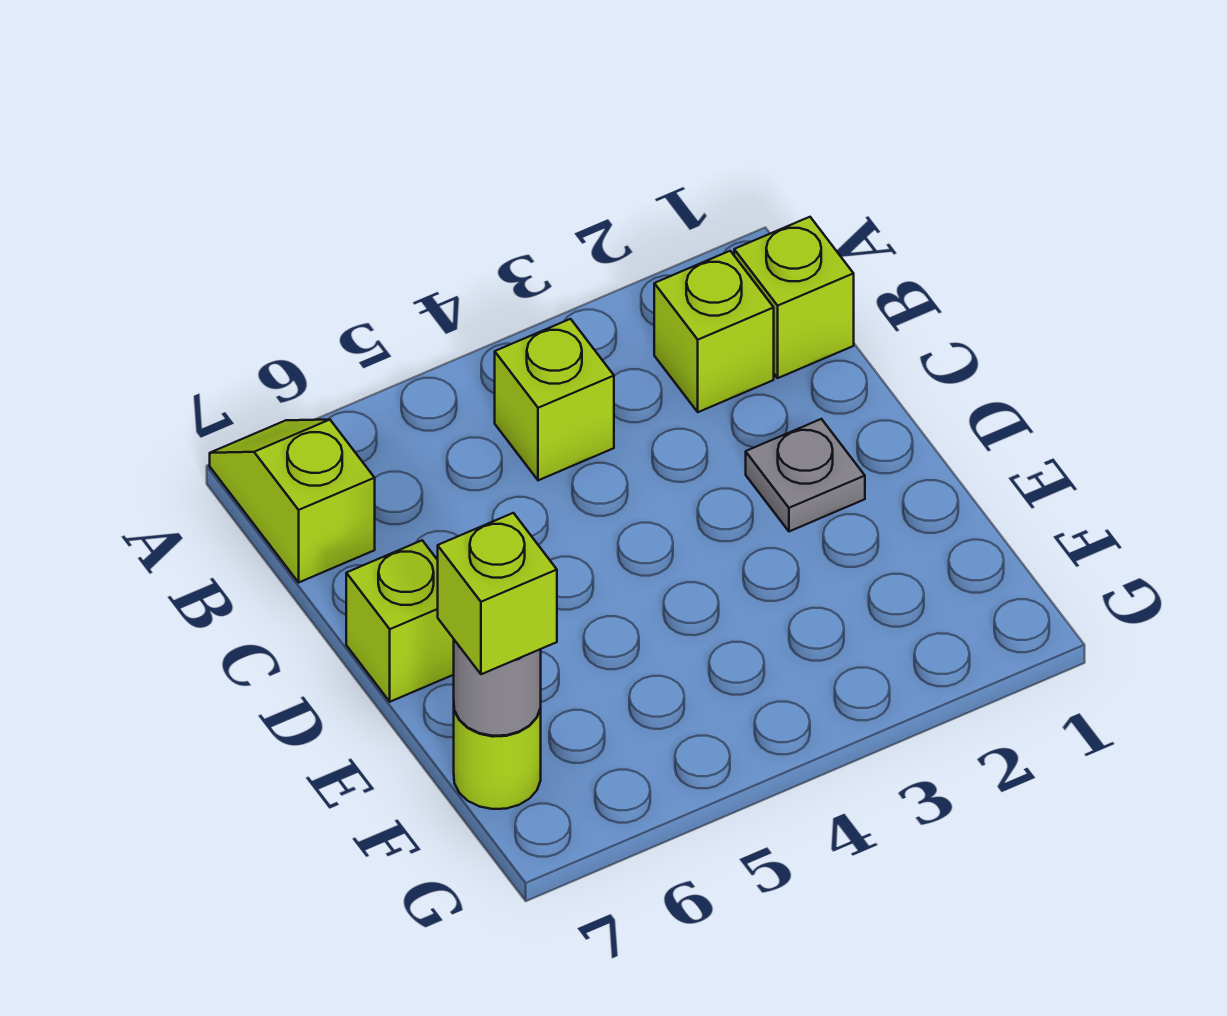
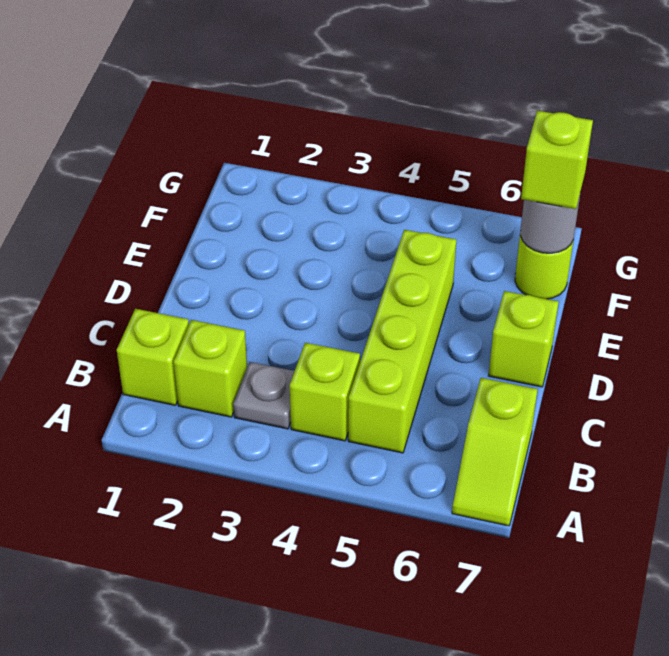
none -> lime 1x4 brick [348,230,456,453]
grey 1x1 plate [746,419,865,531] -> grey 1x1 plate moved to [233,362,294,429]

